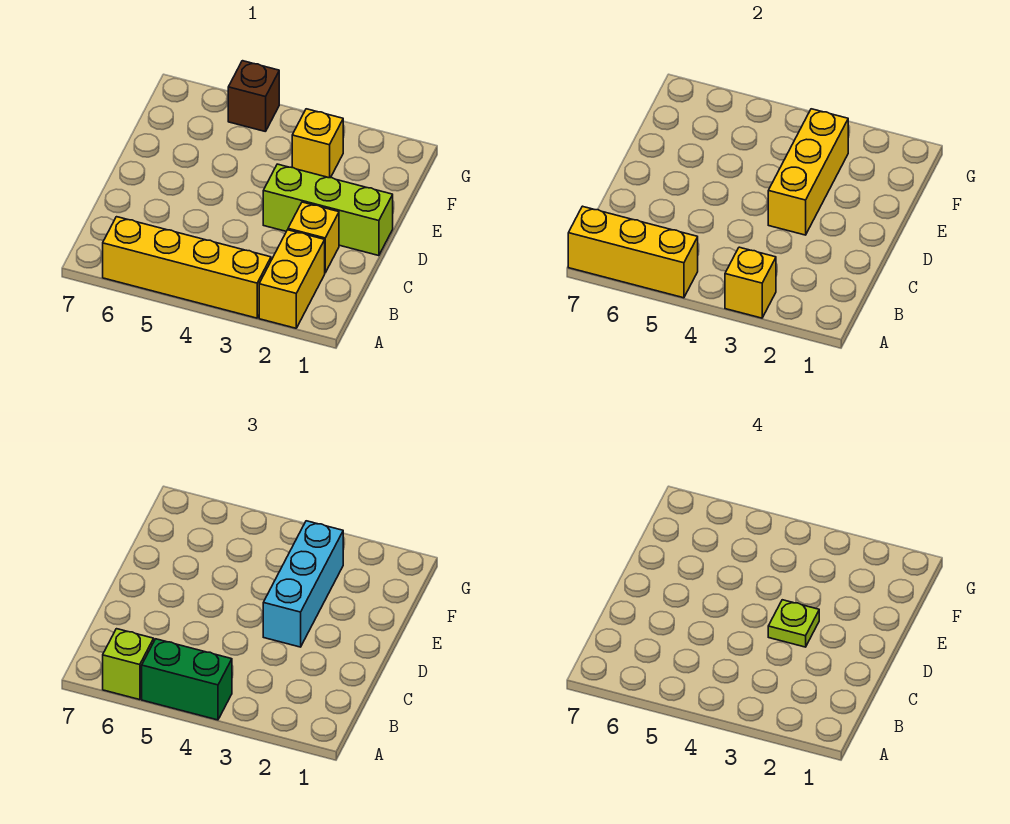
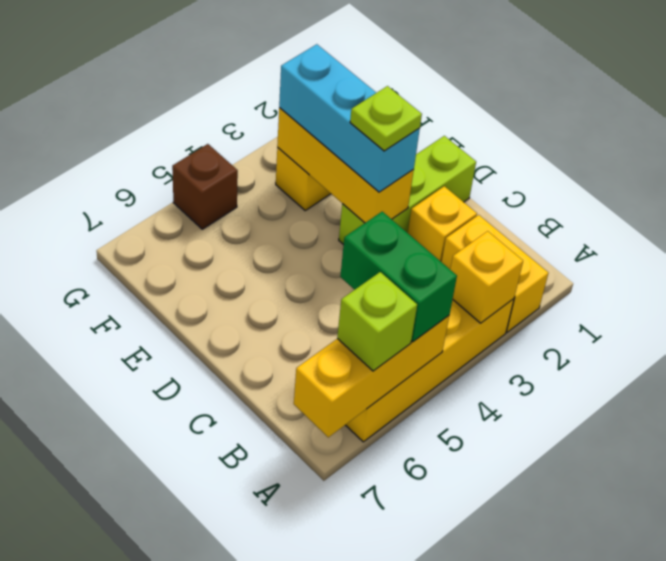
green 1x2 brick [142,639,232,720] -> green 1x2 brick turned to [340,212,457,342]

